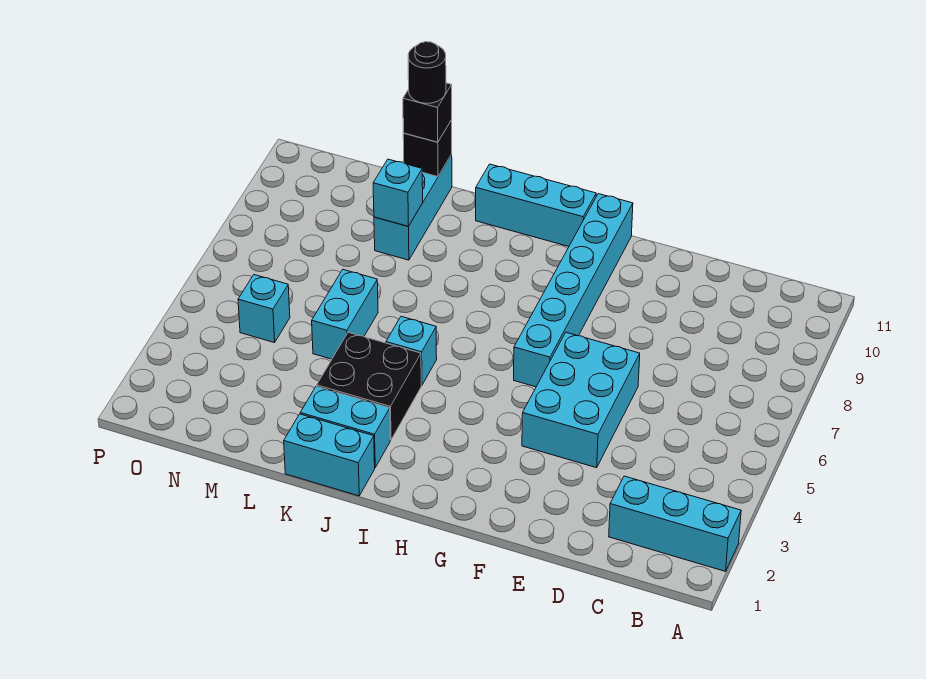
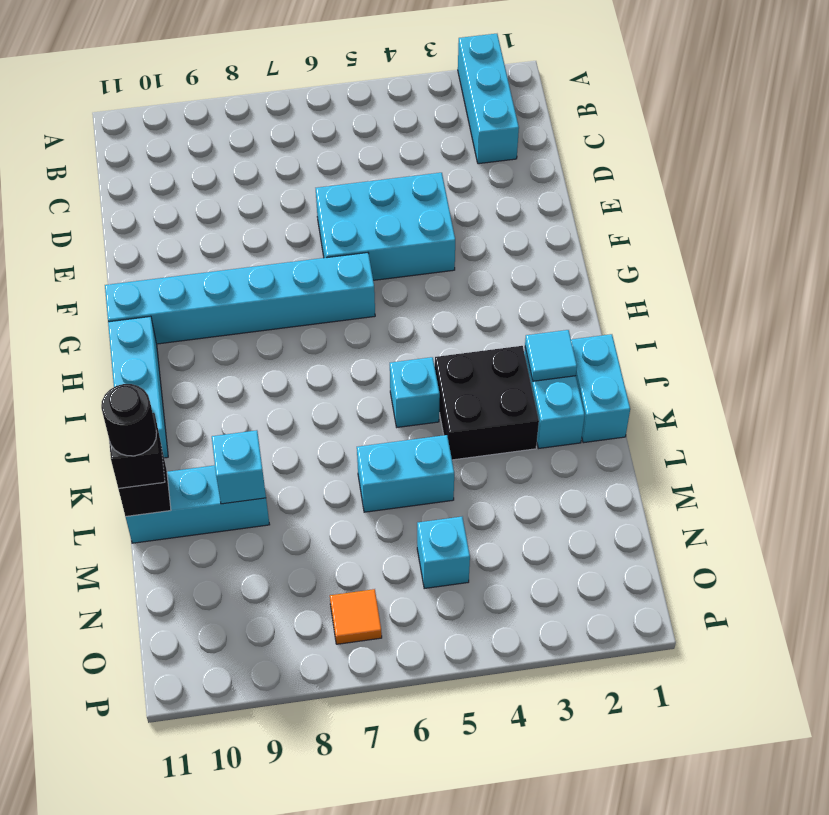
none -> cyan 1x1 tile [525,330,577,381]
none -> orange 1x1 tile [330,589,382,644]

